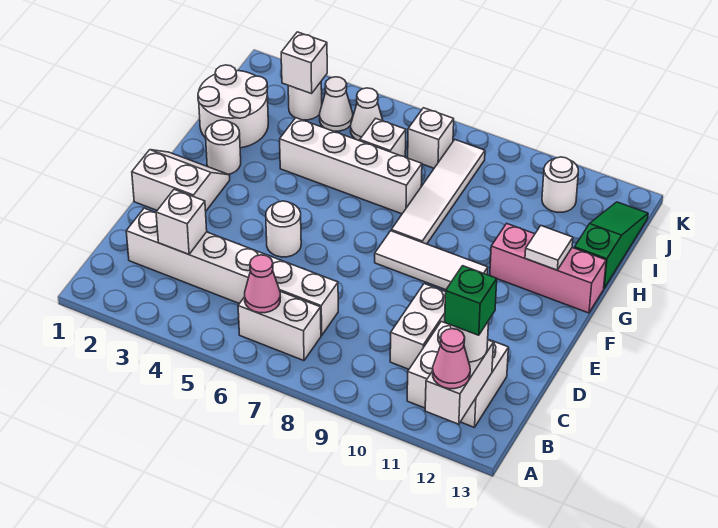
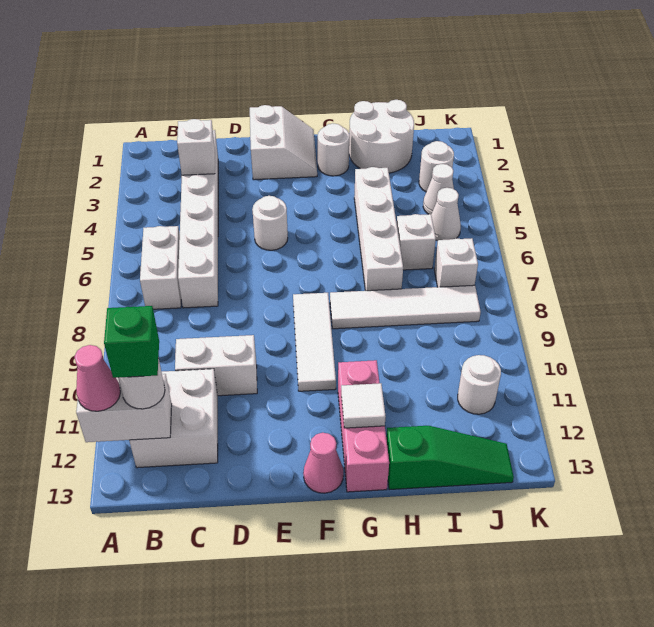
pink 1x1 cone [245,255,280,313] -> pink 1x1 cone moved to [303,433,343,493]
white 1x1 brick [281,32,327,94] -> none

